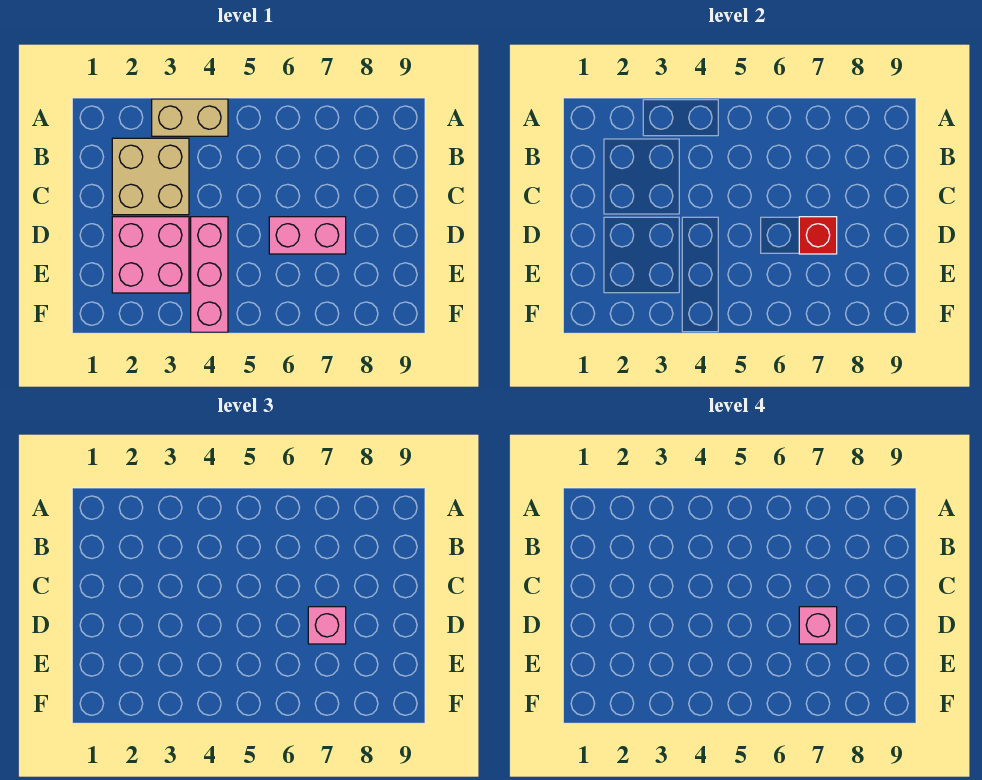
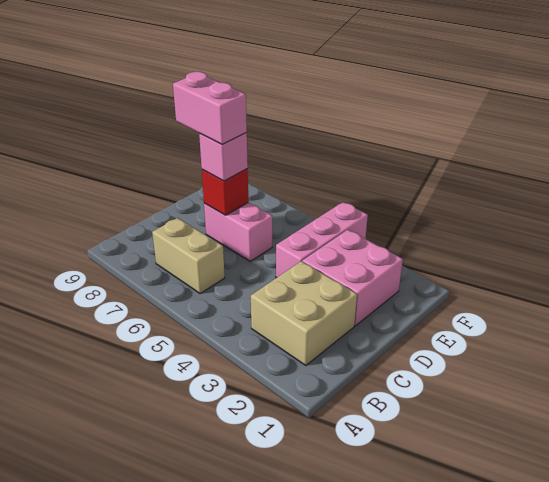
tan 1x2 brick [152,99,228,136] -> tan 1x2 brick moved to [152,218,225,293]
pink 1x1 brick [799,607,837,644] -> pink 1x2 brick [173,72,247,144]

